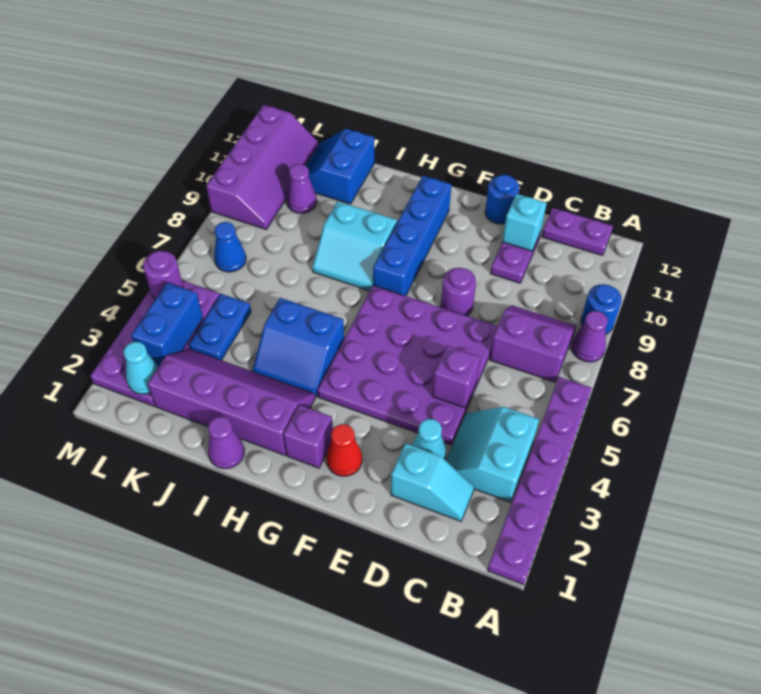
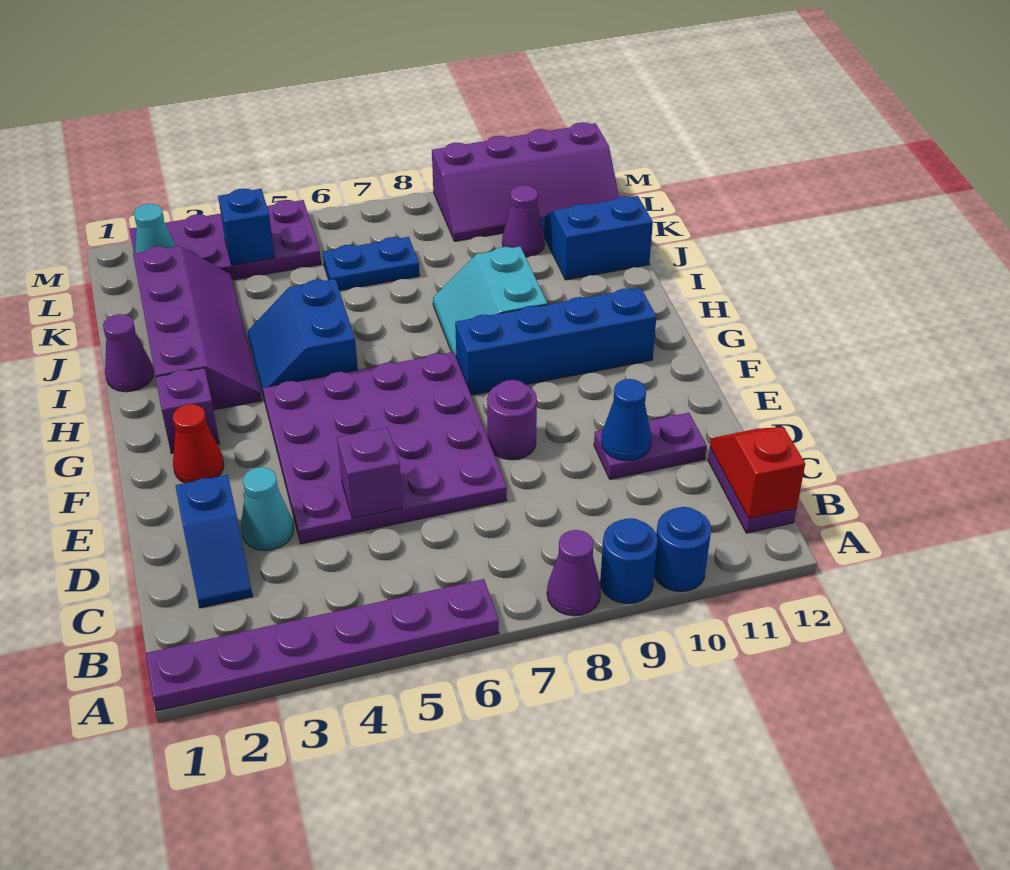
cyan 2x2 slope [446,407,539,502] -> none
purple 2x2 slope [490,305,576,382] -> none
none -> red 1x2 slope [710,427,805,519]
cyan 1x2 slope [391,443,474,521] -> blue 1x2 slope [175,475,253,608]
cyan 1x1 brick [502,194,547,251] -> none
blue 1x1 round brick [485,175,519,224] -> blue 1x1 round brick moved to [654,507,711,592]
blue 1x2 plate [189,294,251,360] -> blue 1x2 plate moved to [323,237,420,291]
blue 1x2 brick [131,283,203,366] -> blue 1x1 brick [218,188,275,265]
blue 1x1 cone [214,222,246,272] -> blue 1x1 cone moved to [601,379,651,461]
purple 1x1 round brick [143,251,183,299] -> none

